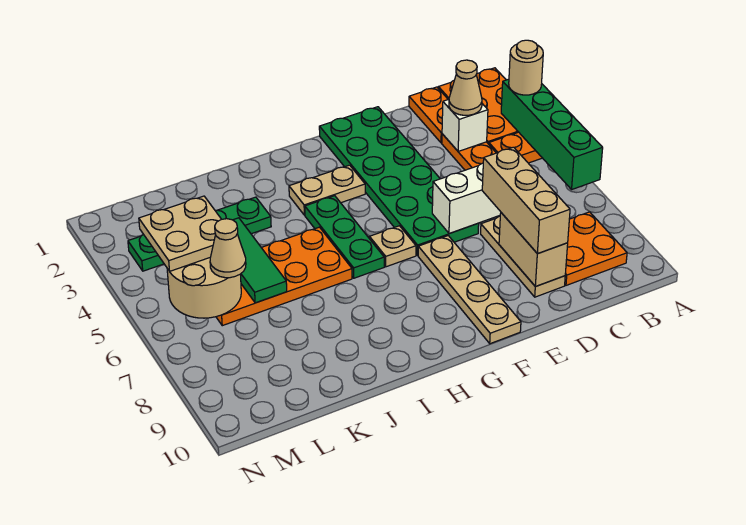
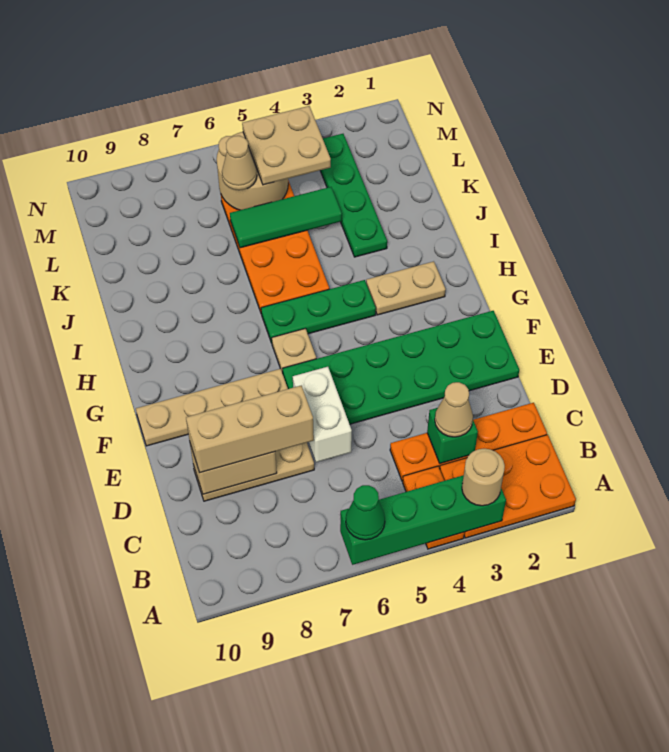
none -> green 1x1 cone [346,485,385,540]
orange 2x2 plate [565,212,627,285] -> none
white 1x1 brick [442,99,488,151] -> green 1x1 brick [427,408,478,464]
tan 1x2 plate [289,165,365,215] -> tan 1x2 plate turned to [366,261,446,315]

